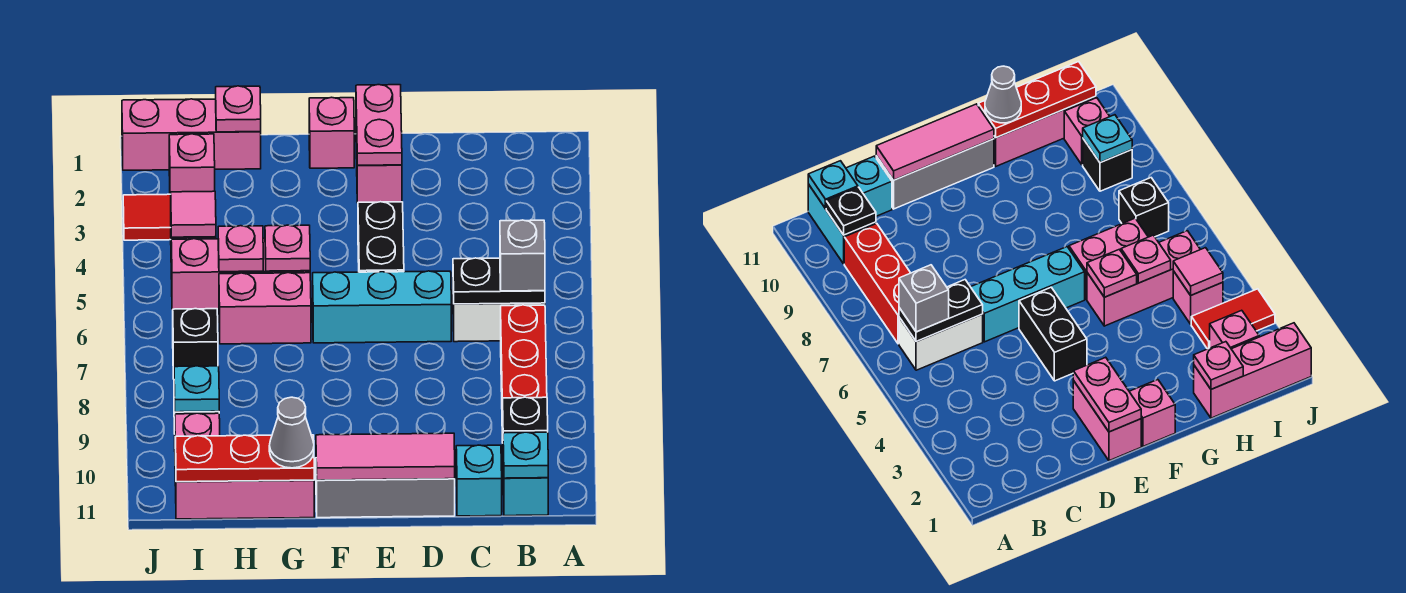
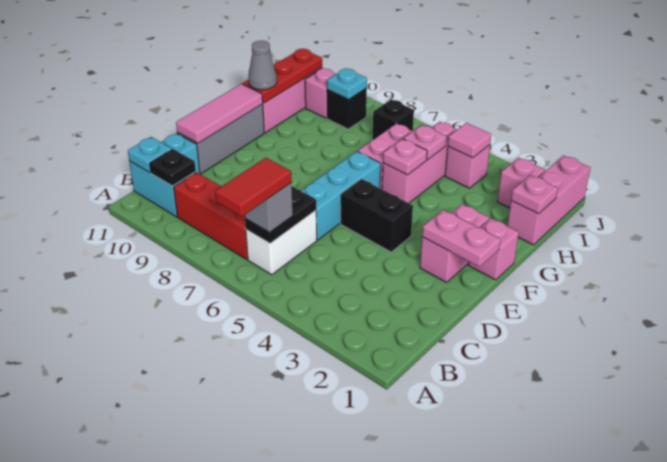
pink 1x2 brick [356,122,402,203] -> pink 1x2 brick turned to [420,204,489,282]
red 1x2 tile [123,194,171,240] -> red 1x2 tile moved to [215,158,292,216]

